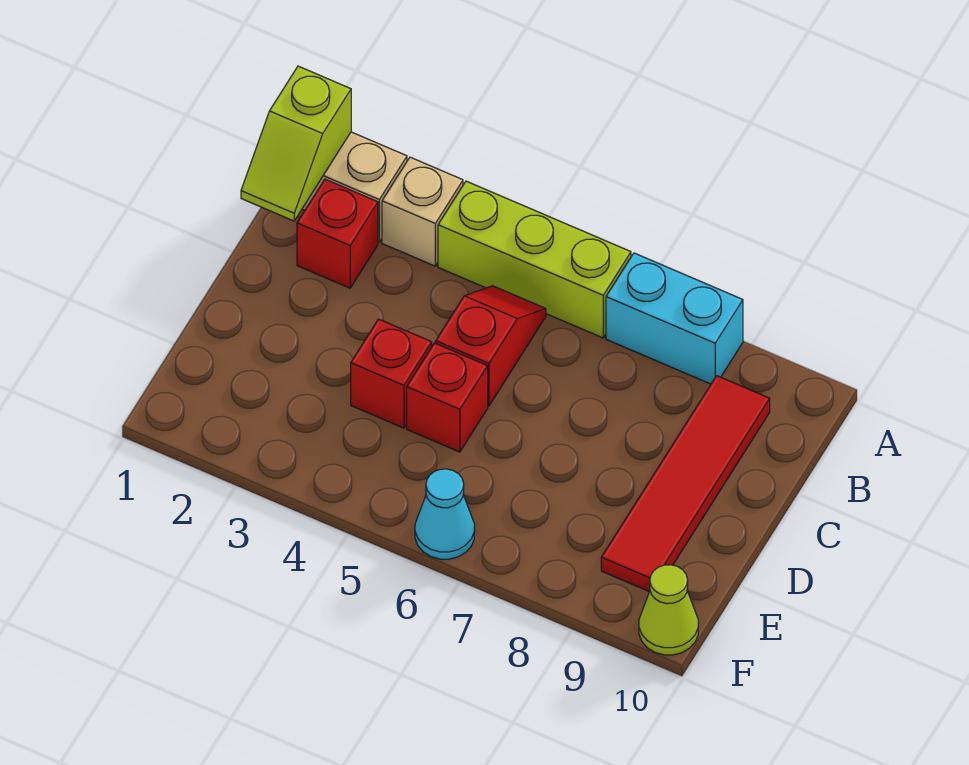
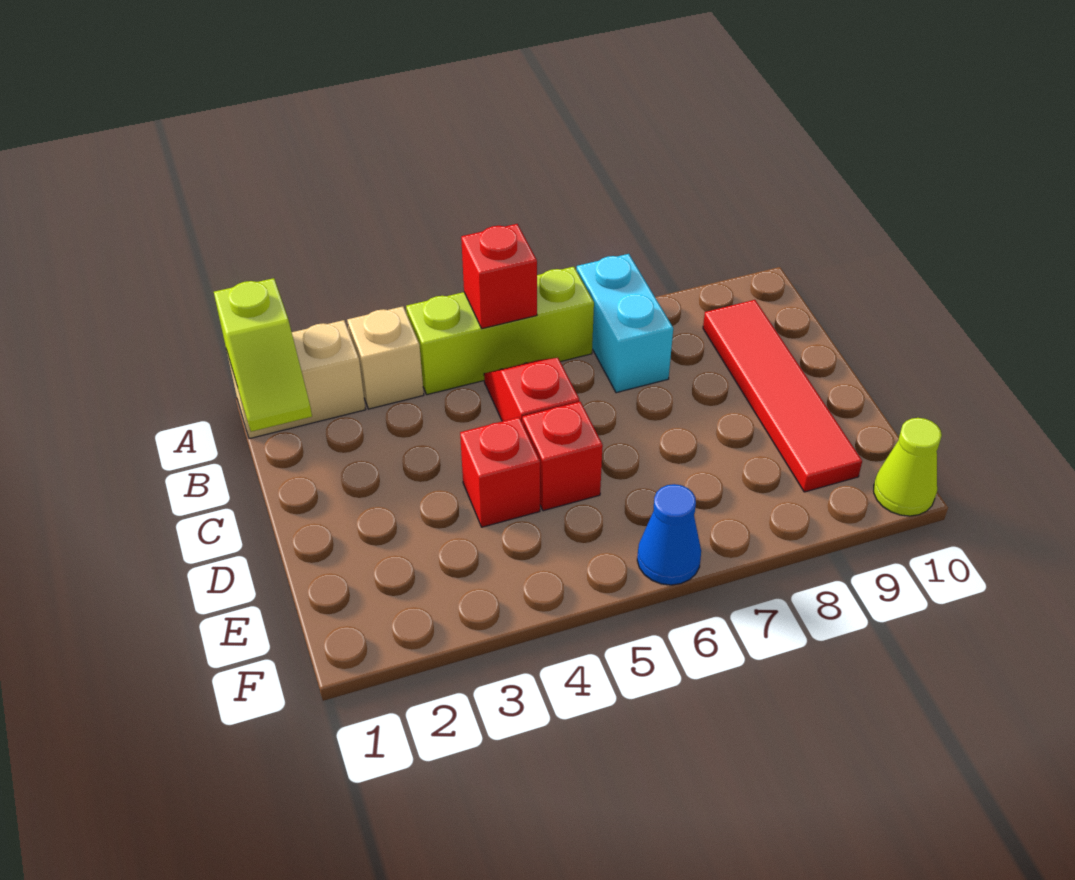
cyan 1x2 brick [606,253,743,384] -> cyan 1x2 brick turned to [577,254,673,393]
red 1x1 brick [297,179,378,288] -> red 1x1 brick moved to [461,224,537,329]
cyan 1x1 cone [415,469,475,559] -> blue 1x1 cone [637,484,701,585]

